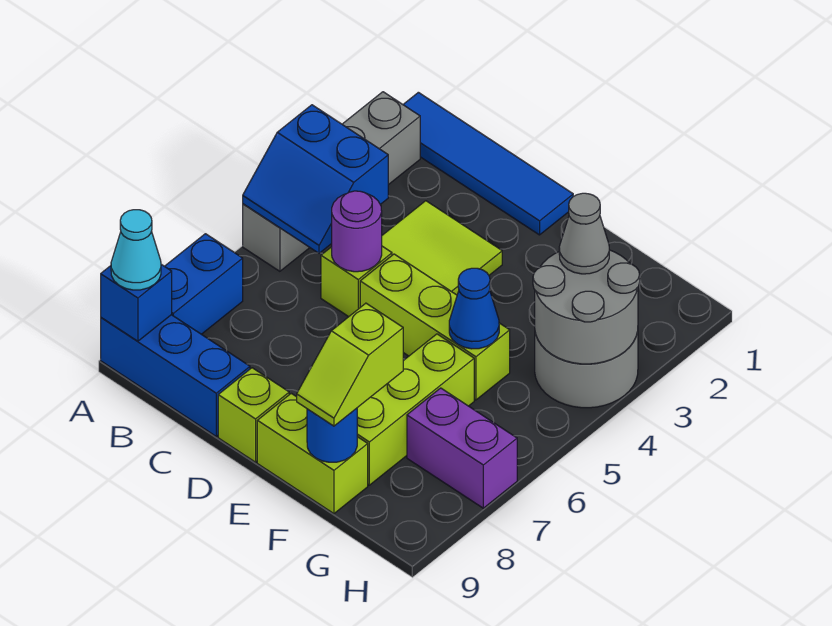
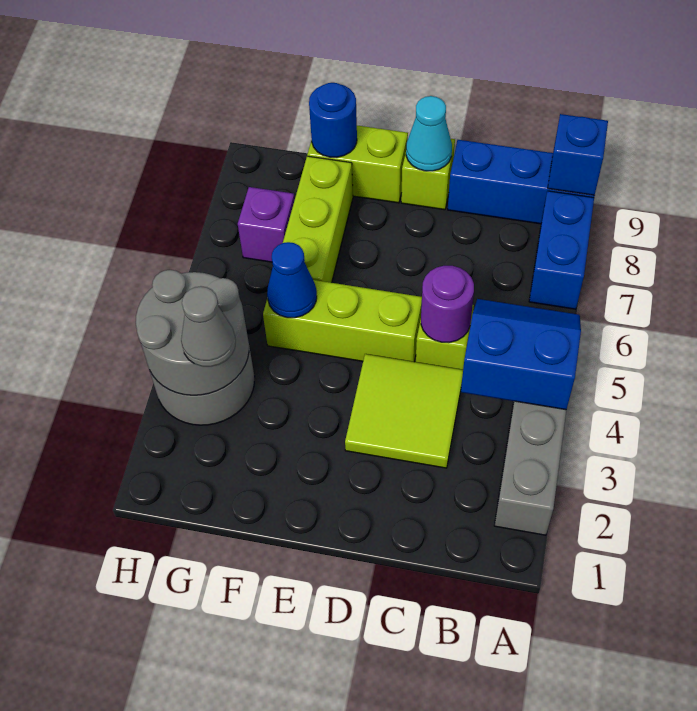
blue 1x4 tile [403,92,573,235] -> none
cyan 1x1 cone [111,210,161,290] -> cyan 1x1 cone moved to [406,96,452,171]
lime 1x2 slope [297,303,403,426] -> none
purple 1x2 brick [407,388,517,508] -> purple 1x1 brick [238,187,295,262]

